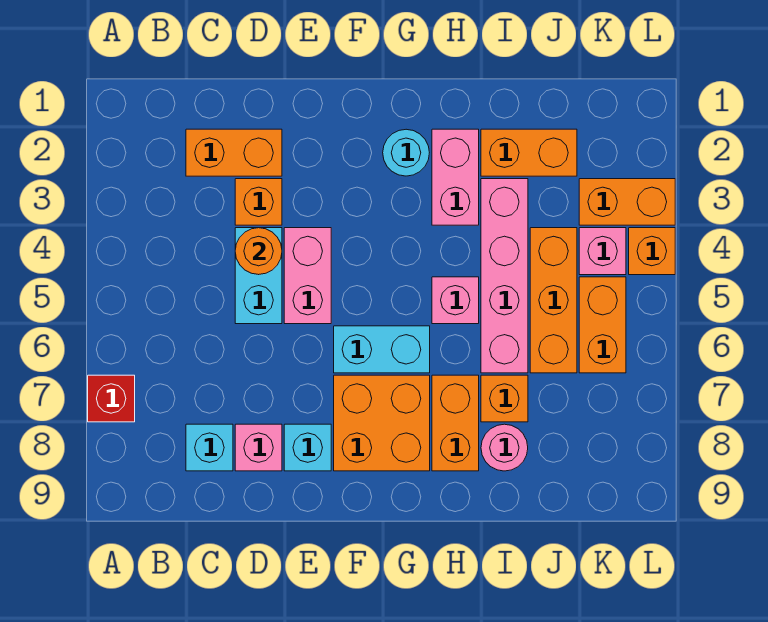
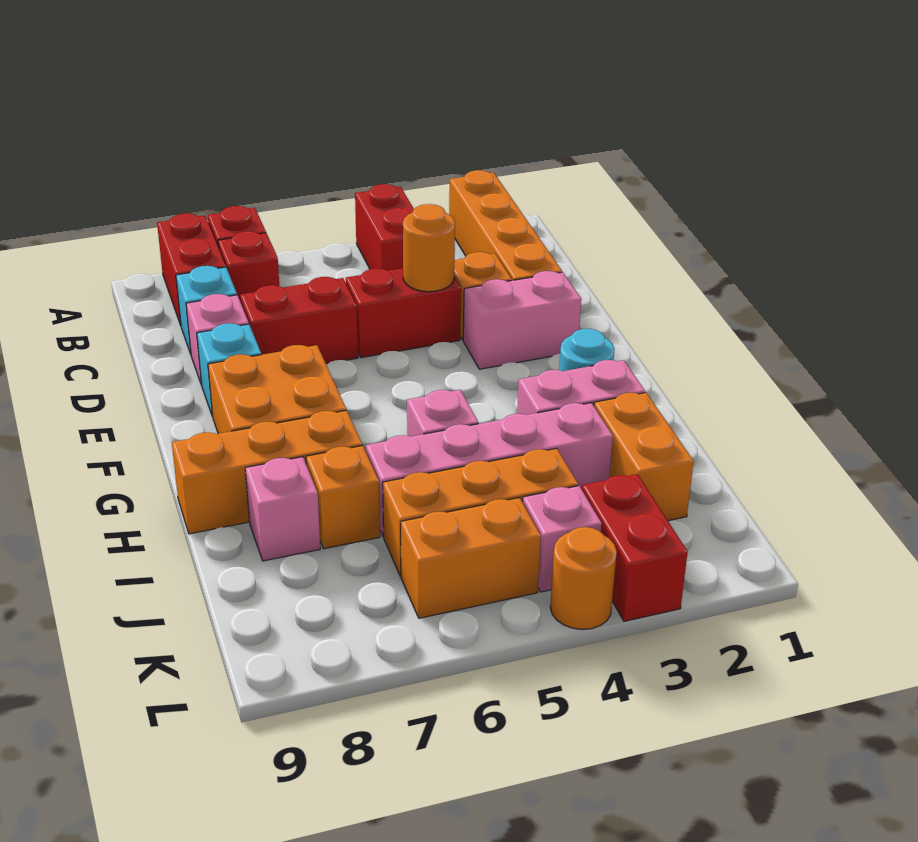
none -> red 1x2 brick [355,184,414,271]
none -> red 1x2 brick [157,213,226,325]
none -> red 1x1 brick [218,231,279,302]
orange 1x2 brick [186,129,282,176] -> orange 1x4 brick [449,170,562,280]
cyan 1x2 brick [235,228,282,324] -> red 1x2 brick [346,268,461,358]
none -> red 1x2 brick [240,277,358,364]
pink 1x2 brick [284,228,331,324] -> pink 1x2 brick moved to [463,271,581,369]
cyan 1x2 brick [334,326,430,373] -> none
orange 1x2 brick [432,375,479,471] -> orange 1x3 brick [172,410,362,534]
pink 1x1 round brick [481,424,528,471] -> pink 1x1 brick [245,457,320,561]
orange 1x2 brick [579,179,675,225] -> red 1x2 brick [582,474,688,621]
orange 1x1 brick [629,228,675,275] -> orange 1x1 round brick [550,527,617,629]

